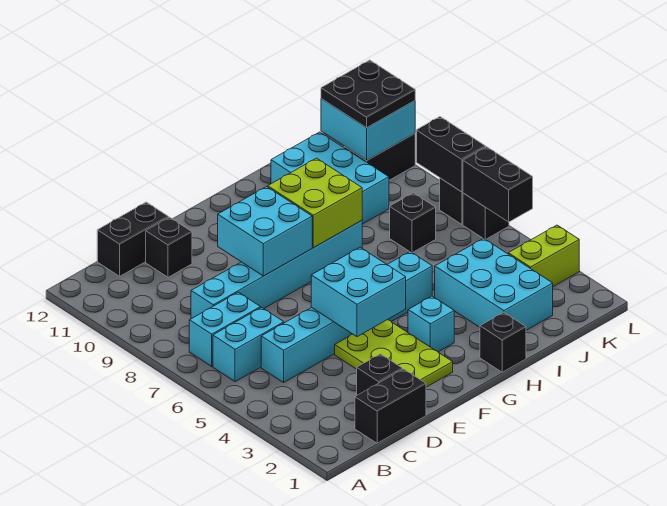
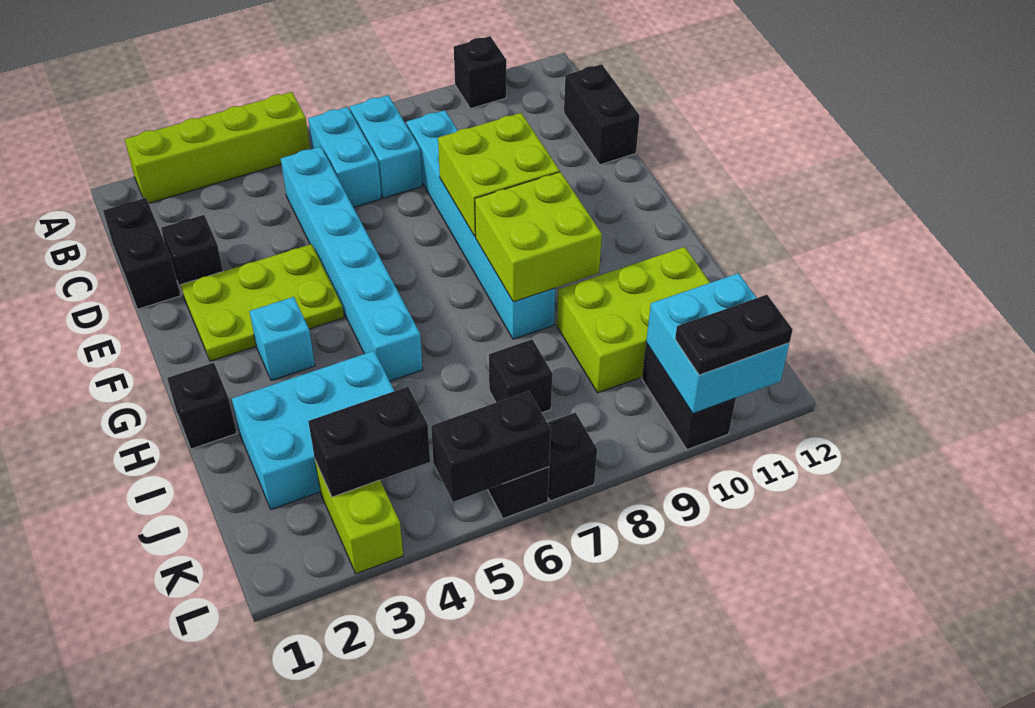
none -> lime 1x4 brick [125,92,310,203]
black 1x1 brick [146,217,192,277] -> black 1x1 brick moved to [454,36,506,109]
cyan 2x2 brick [311,247,406,337] -> none
cyan 2x2 brick [218,187,312,276] -> lime 2x2 brick [438,113,560,237]
cyan 2x3 brick [271,132,389,224] -> lime 2x3 brick [557,247,710,393]
black 2x2 plate [321,60,415,128] -> black 1x2 plate [675,295,793,375]
black 1x2 brick [416,117,486,192] -> black 1x2 brick moved to [308,387,430,497]

